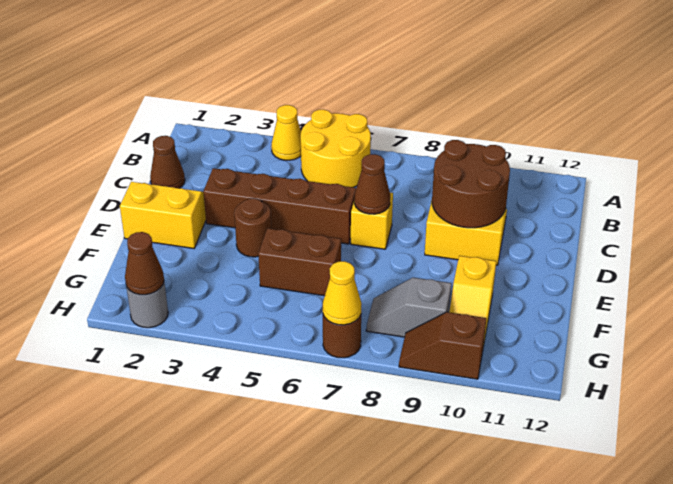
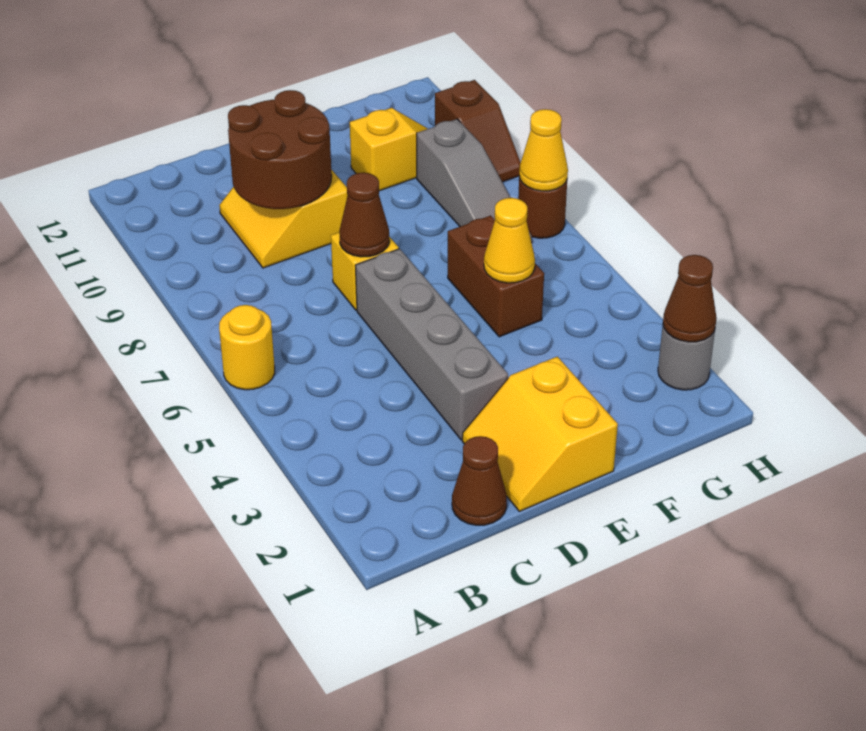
yellow 1x1 cone [271,105,301,160] -> yellow 1x1 cone moved to [484,198,535,283]
yellow 2x2 round brick [301,109,371,187] -> yellow 1x1 round brick [219,305,275,390]
brown 1x4 brick [203,168,356,244] -> grey 1x4 brick [356,249,508,440]
brown 1x1 round brick [234,198,271,257] -> none
grey 1x2 slope [366,278,451,337] -> grey 1x3 slope [417,119,532,242]

